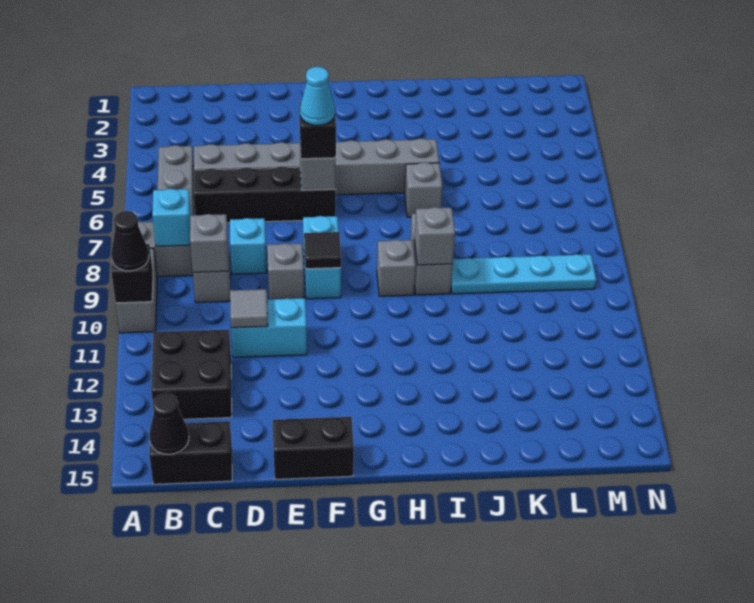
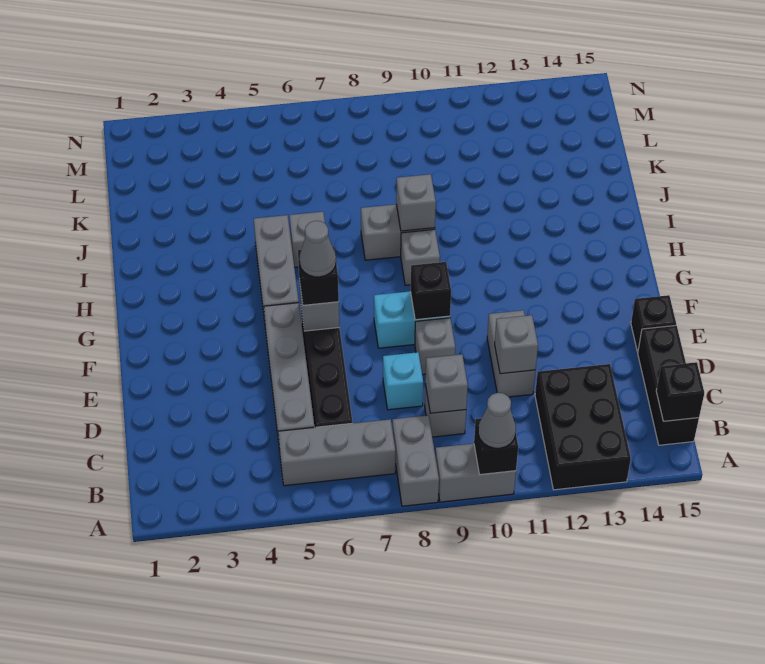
black 1x1 cone [111,211,149,271] -> grey 1x1 cone [478,393,516,448]
cyan 1x1 brick [152,189,191,246] -> none
black 2x2 brick [151,330,232,419] -> black 2x3 brick [535,364,631,490]
black 1x2 brick [149,421,232,484] -> black 1x3 brick [638,325,699,445]
black 1x1 cone [149,393,189,454] -> black 1x1 brick [656,362,704,421]
cyan 1x2 brick [231,298,307,358] -> grey 1x2 brick [487,310,535,397]
grey 1x1 tile [230,289,268,328] -> grey 1x1 brick [495,315,538,374]
black 1x2 brick [273,417,354,479] -> black 1x1 brick [631,295,676,352]
cyan 1x1 cone [300,67,335,126] -> grey 1x1 cone [299,221,336,277]
black 1x1 tile [304,232,341,269] -> black 1x1 brick [411,262,451,320]
cyan 1x4 plate [451,254,596,294] -> none

